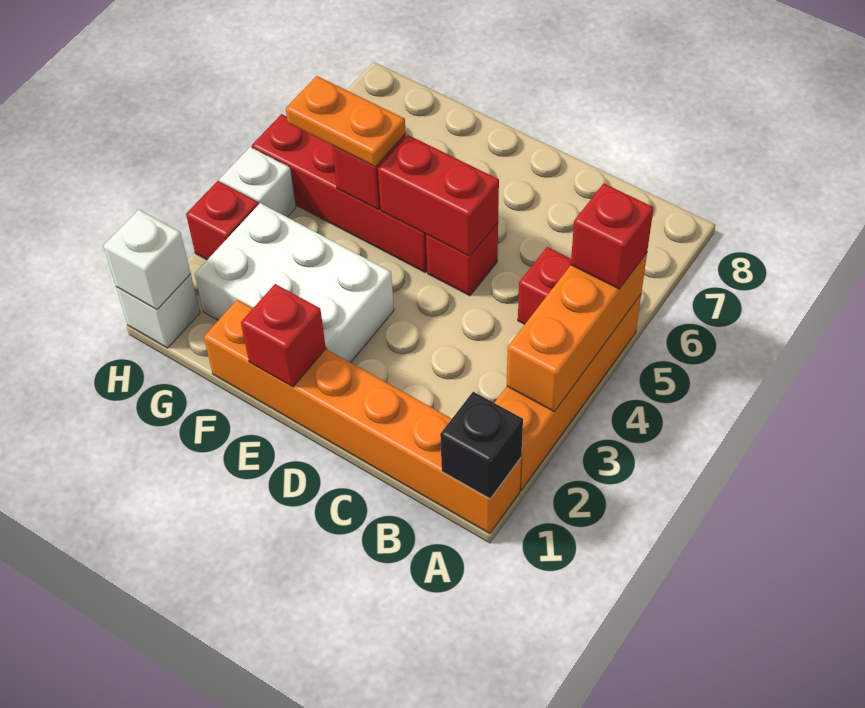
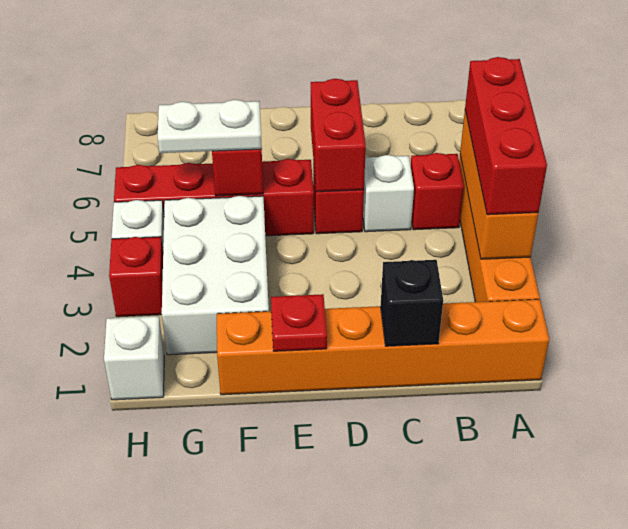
black 1x1 brick [440,392,523,499] -> black 1x1 brick moved to [381,260,443,346]
red 1x1 brick [571,184,654,289] -> red 1x3 brick [465,57,547,215]
red 1x2 brick [378,135,499,256] -> red 1x2 brick turned to [311,79,366,192]
red 1x1 brick [241,284,326,387] -> red 1x1 plate [271,294,327,351]
white 2x3 brick [195,203,394,363] -> white 2x3 brick turned to [162,196,269,355]
orange 1x2 plate [286,76,406,167] -> white 1x2 plate [158,100,262,153]
white 1x1 brick [104,210,191,310] -> white 1x1 brick moved to [363,155,414,232]

